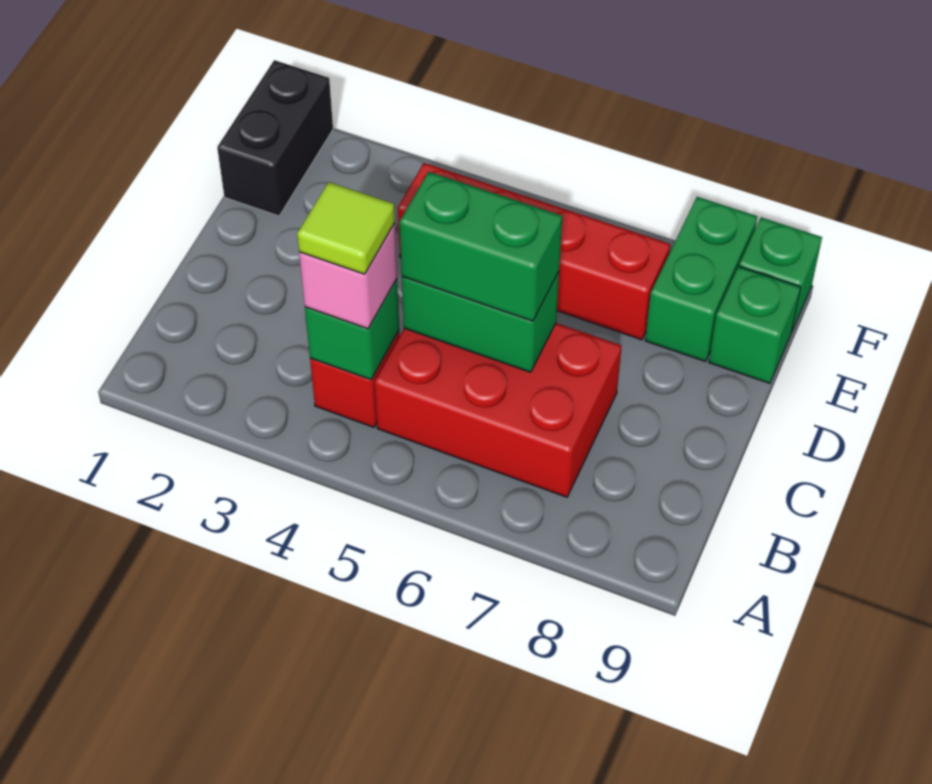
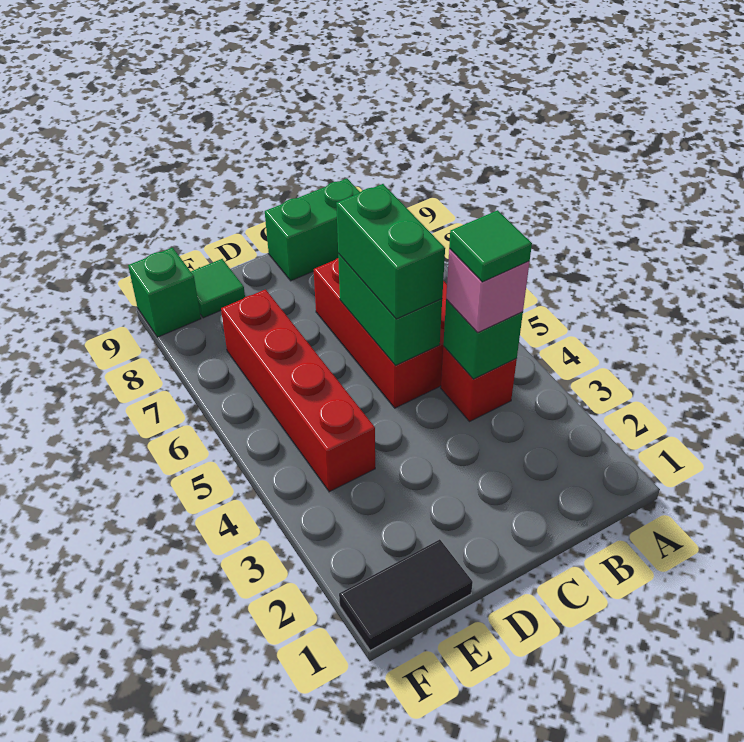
lime 1x1 tile [297,182,395,274] -> green 1x1 tile [449,210,532,282]
black 1x2 brick [217,60,333,216] -> black 1x2 tile [339,539,473,650]
green 1x2 brick [645,197,757,361] -> green 1x2 brick moved to [265,179,360,281]
green 1x1 brick [709,266,801,383] -> green 1x1 tile [191,259,245,318]

